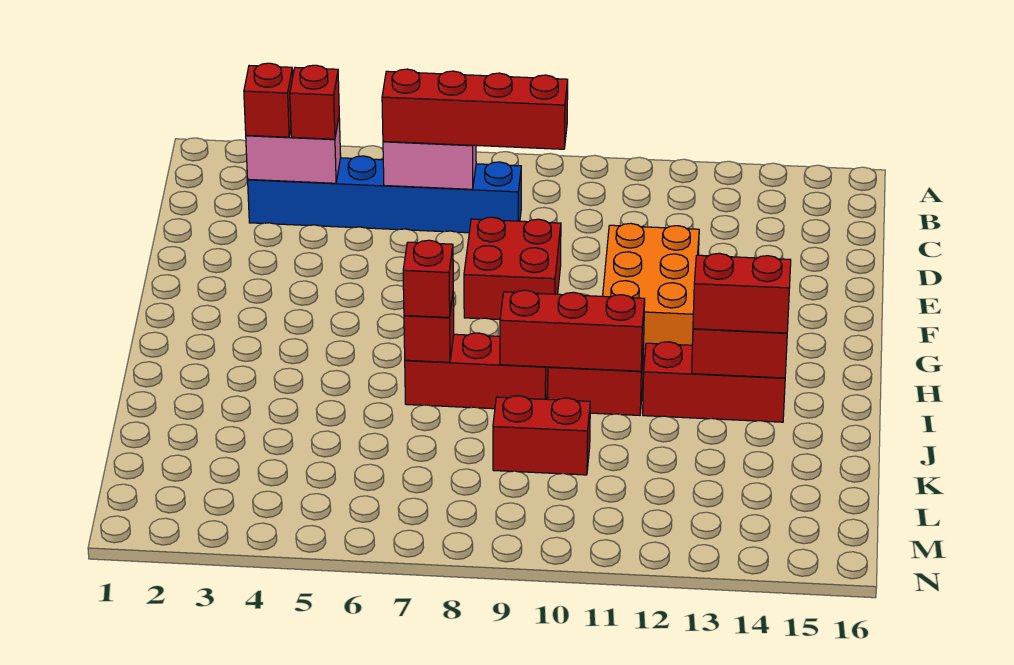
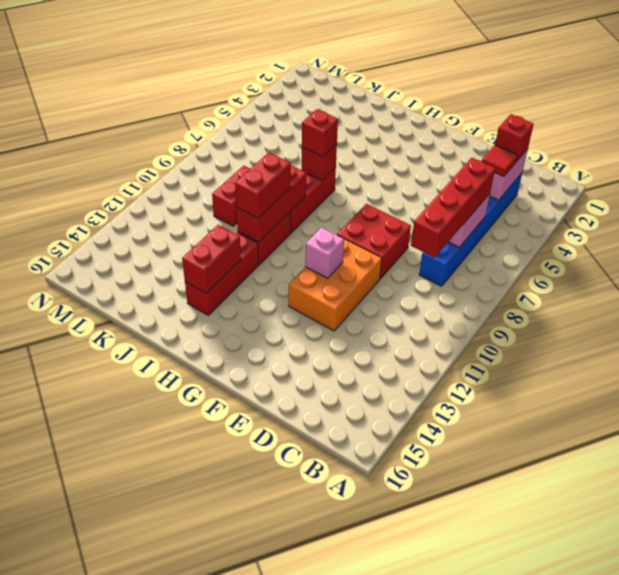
red 1x1 brick [290,65,339,139] -> red 1x1 tile [482,145,517,177]
orange 2x3 brick [603,223,699,356] -> orange 2x3 brick turned to [289,239,382,331]
none -> pink 1x1 brick [305,227,344,278]
red 1x2 brick [693,253,791,333] -> red 1x2 brick moved to [235,152,291,218]

